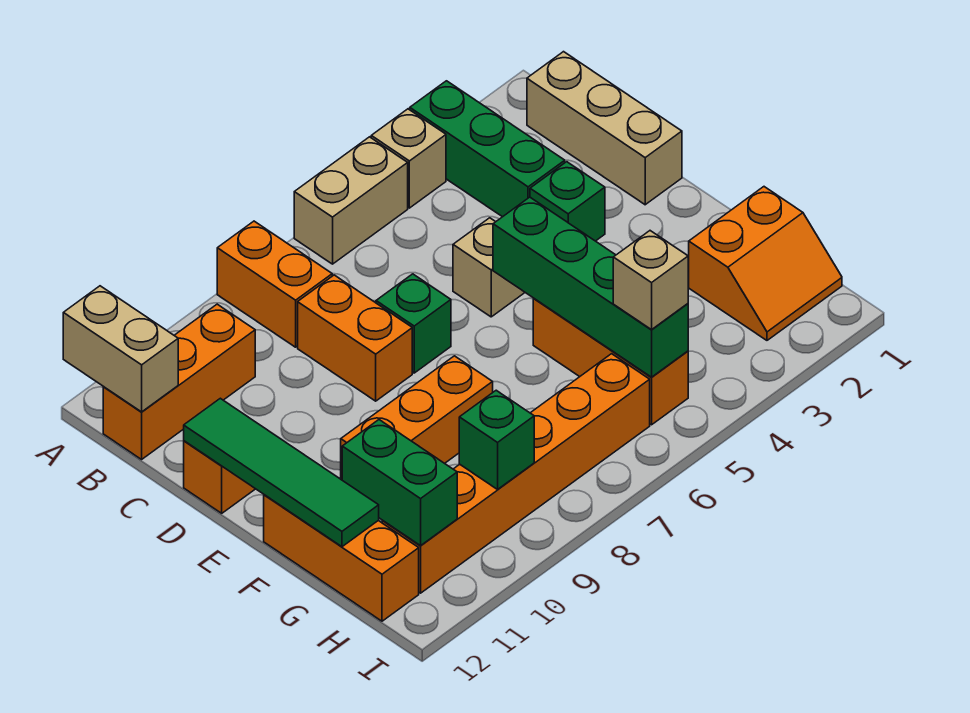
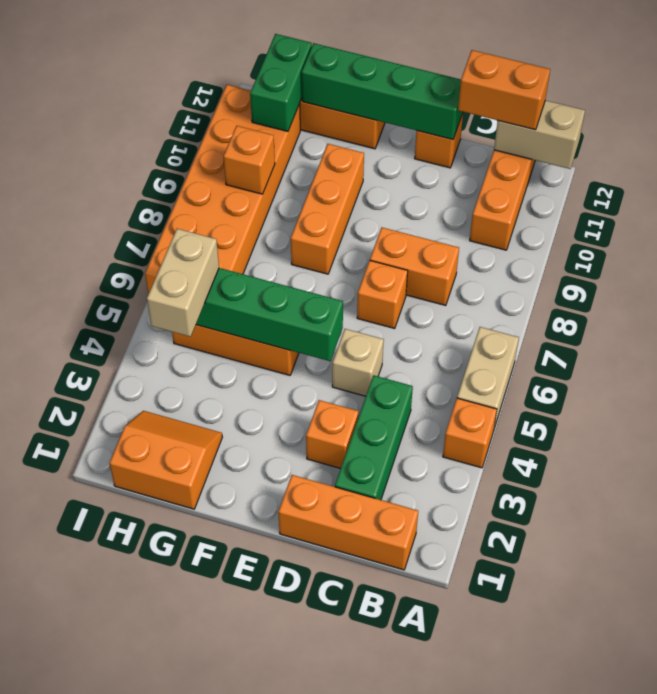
green 1x3 brick [410,81,565,217] -> green 1x3 brick turned to [335,375,413,500]
tan 1x1 brick [371,109,446,208] -> orange 1x1 brick [443,398,497,468]
orange 1x2 brick [217,221,332,347] -> orange 1x2 brick moved to [458,50,550,130]
tan 1x3 brick [527,52,682,205] -> orange 1x3 brick [278,475,418,570]
green 1x1 brick [530,162,605,241] -> orange 1x1 brick [306,400,359,469]
green 1x1 brick [376,274,451,373] -> orange 1x1 brick [357,261,408,329]
green 1x4 tile [184,398,379,547] -> green 1x4 brick [302,43,463,140]
orange 2x2 slope [688,187,842,340] -> orange 2x2 slope turned to [109,411,222,509]
green 1x2 brick [342,420,457,546] -> green 1x2 brick turned to [250,34,312,131]
tan 1x1 brick [613,231,688,330] -> tan 1x2 brick [147,229,219,337]
orange 1x6 brick [382,354,650,593] -> orange 2x6 brick [145,85,300,294]
green 1x1 brick [459,390,534,489] -> orange 1x1 brick [224,126,275,194]

